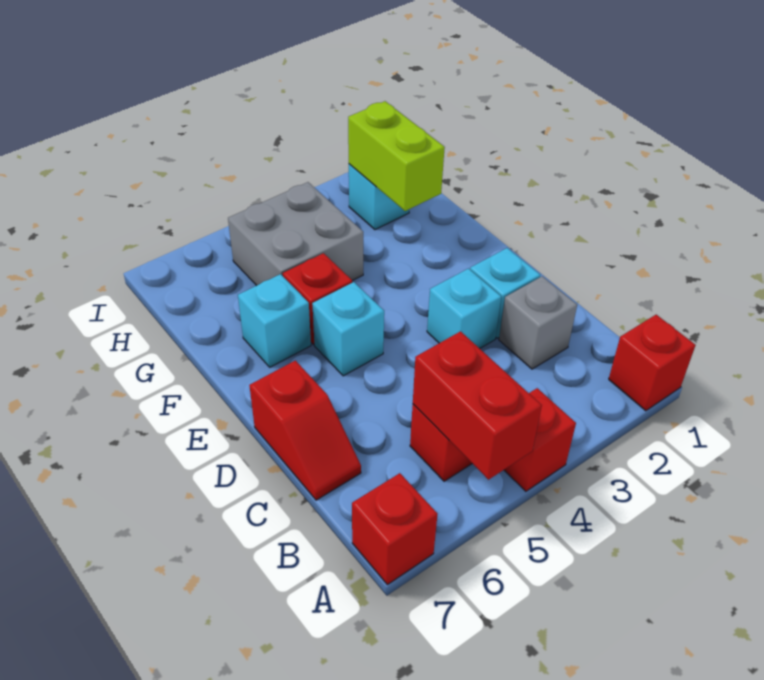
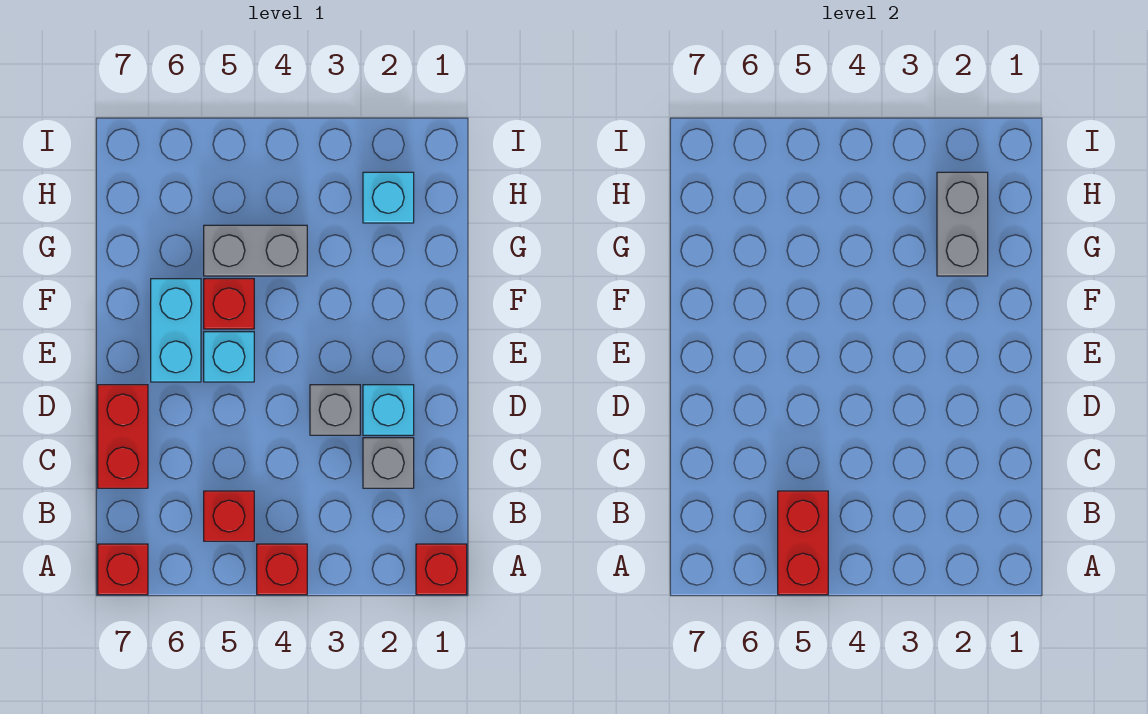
red 1x2 slope [249,361,361,500] -> red 1x2 brick [98,385,148,488]
cyan 1x1 brick [427,269,501,348] -> grey 1x1 brick [310,385,360,435]
cyan 1x1 brick [238,274,311,367] -> cyan 1x2 brick [151,279,201,382]
lime 1x2 brick [348,101,445,211] -> grey 1x2 brick [937,172,988,276]
grey 2x2 brick [228,182,363,286] -> grey 1x2 brick [204,225,307,276]

